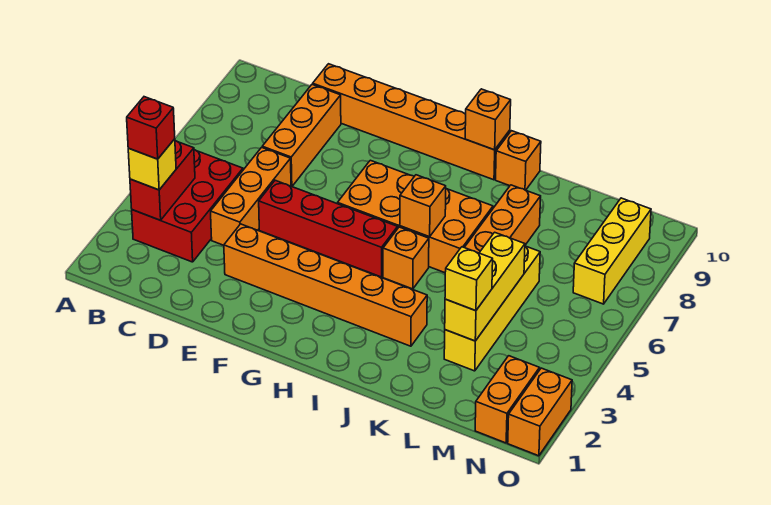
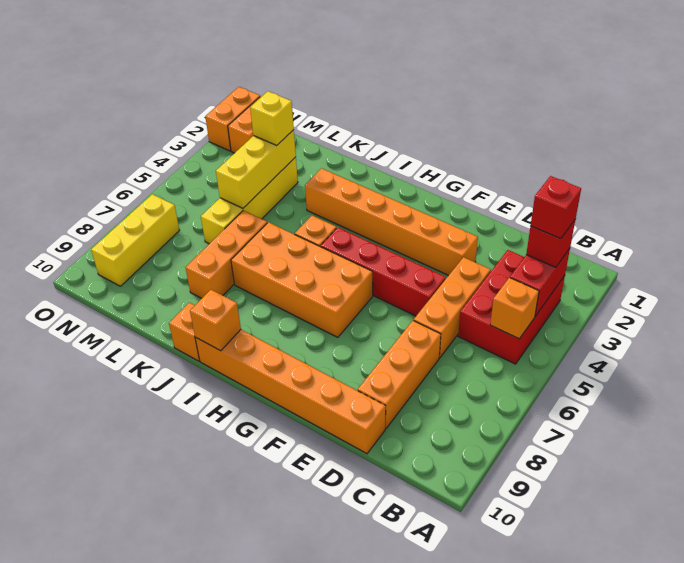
yellow 1x1 brick [128,139,176,190] -> red 1x1 brick [526,219,576,267]
orange 1x1 brick [400,175,446,237] -> orange 1x1 brick moved to [490,278,539,339]

